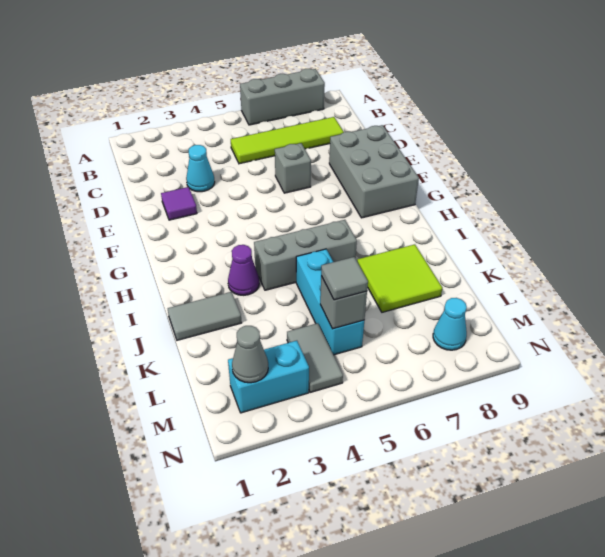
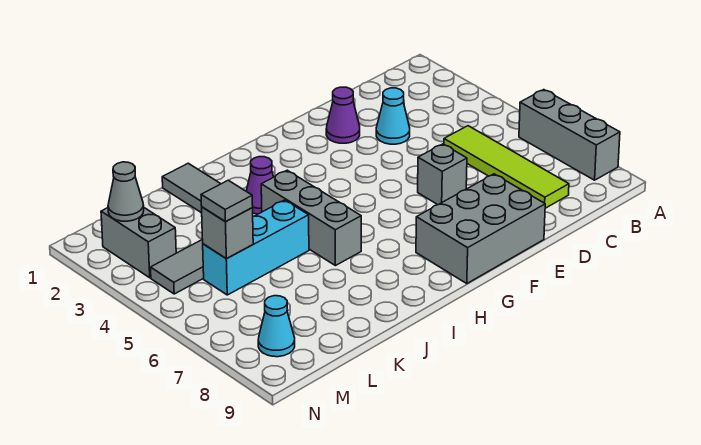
purple 1x1 tile [161,187,197,220] -> purple 1x1 cone [326,87,360,143]
lime 2x2 tile [357,244,442,312] -> none
cyan 1x2 brick [228,341,309,413] -> grey 1x2 brick [101,208,176,278]

